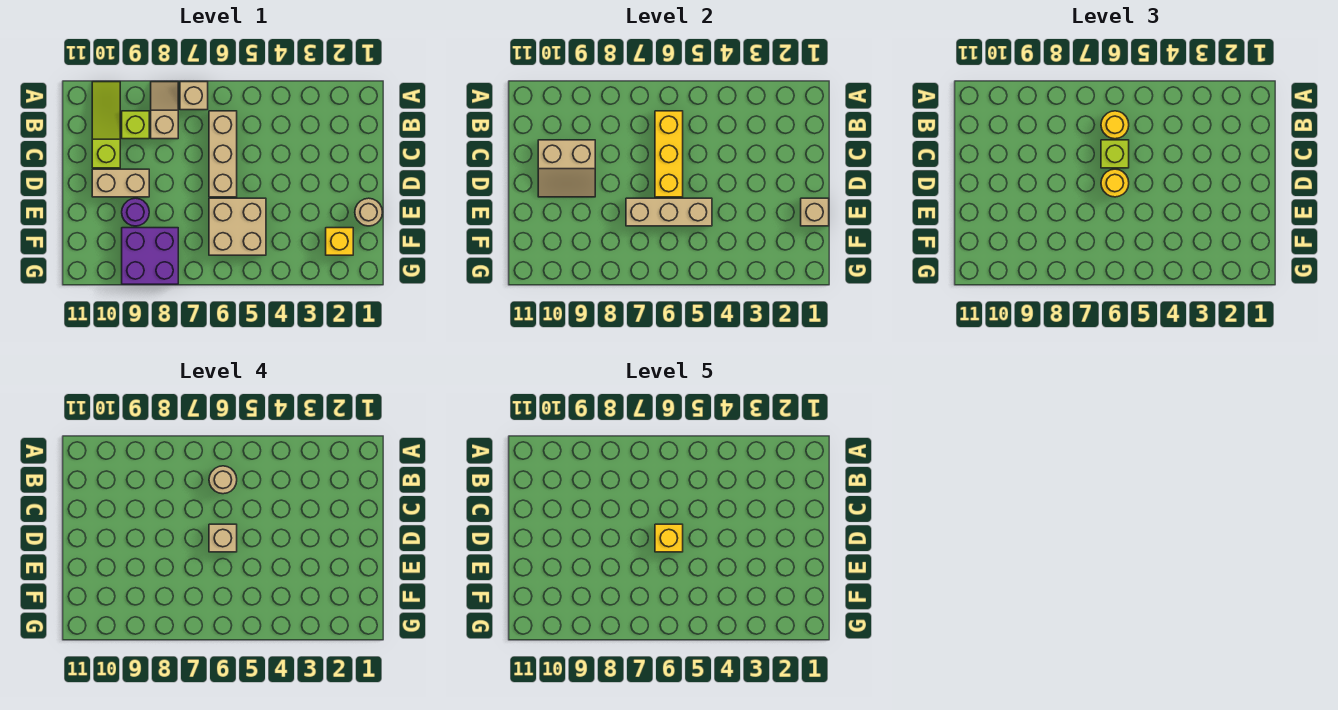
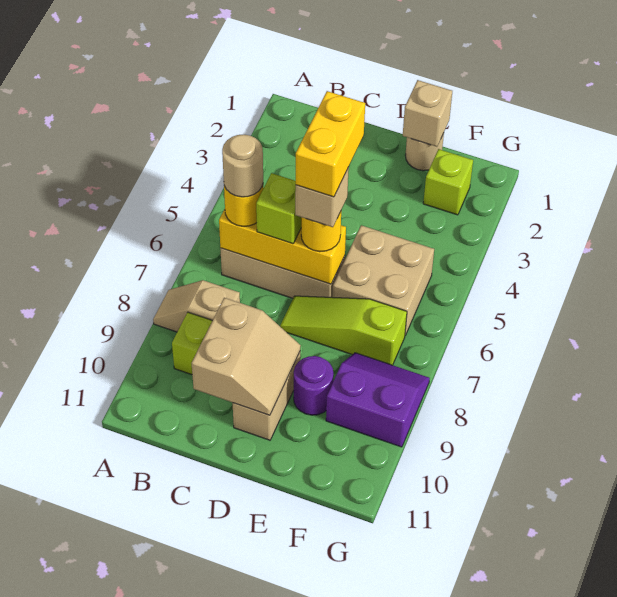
tan 1x1 brick [180,82,208,110] -> none
lime 1x3 slope [92,82,120,168] -> lime 1x3 slope moved to [280,296,407,365]
yellow 1x1 brick [655,524,683,552] -> yellow 1x2 brick [296,91,365,197]
tan 1x3 brick [626,198,712,226] -> none
yellow 1x1 brick [326,228,353,255] -> lime 1x1 brick [423,149,473,215]
purple 2x2 brick [122,228,178,284] -> purple 2x2 slope [326,353,430,447]

